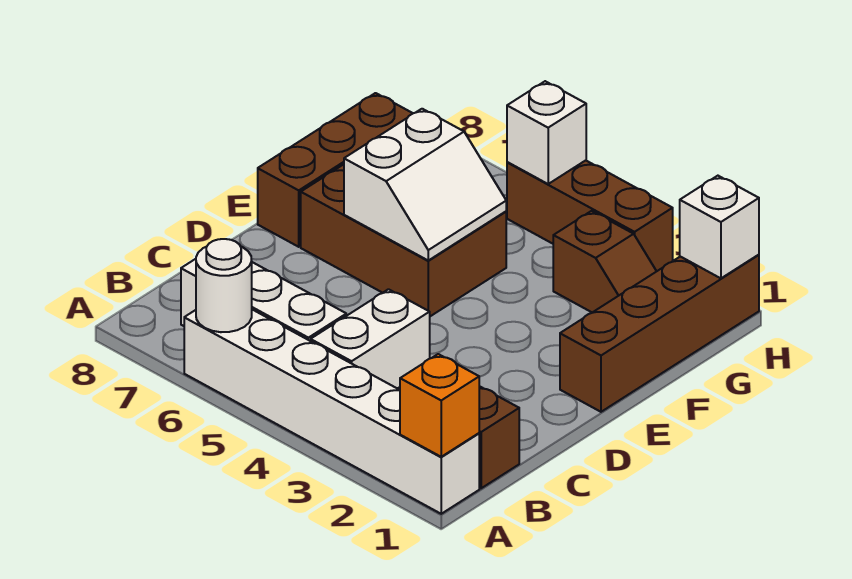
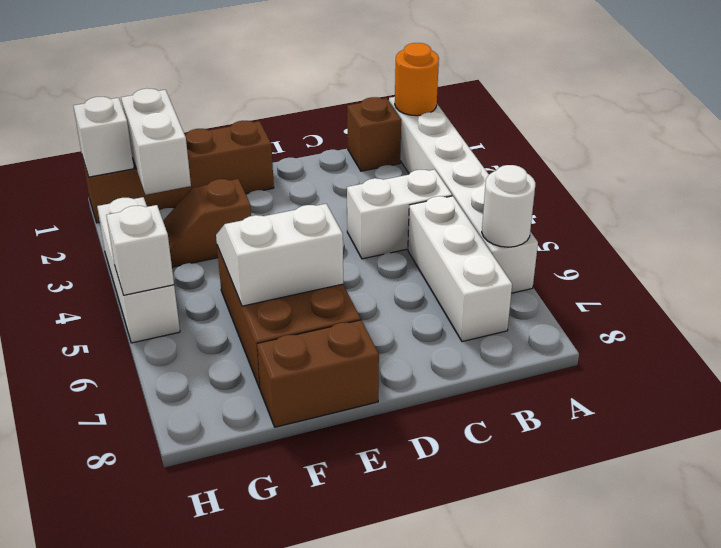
orange 1x1 brick [400,354,479,457] -> orange 1x1 round brick [395,43,439,116]
brown 1x3 brick [258,93,413,247] -> brown 1x2 brick [257,320,379,427]
none -> white 1x2 brick [121,88,191,195]
brown 1x2 slope [553,211,657,313] -> brown 1x2 slope turned to [163,179,251,267]
brown 1x3 brick [507,160,673,271] -> white 1x3 brick [97,197,180,343]

